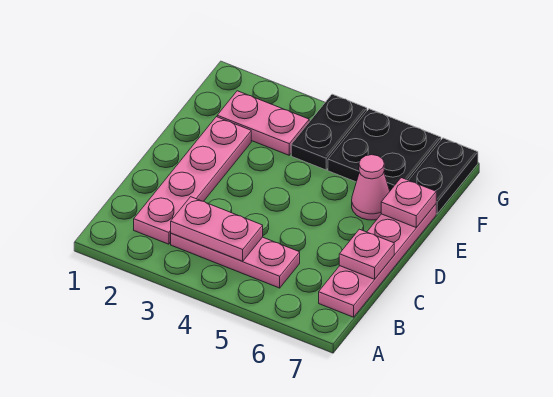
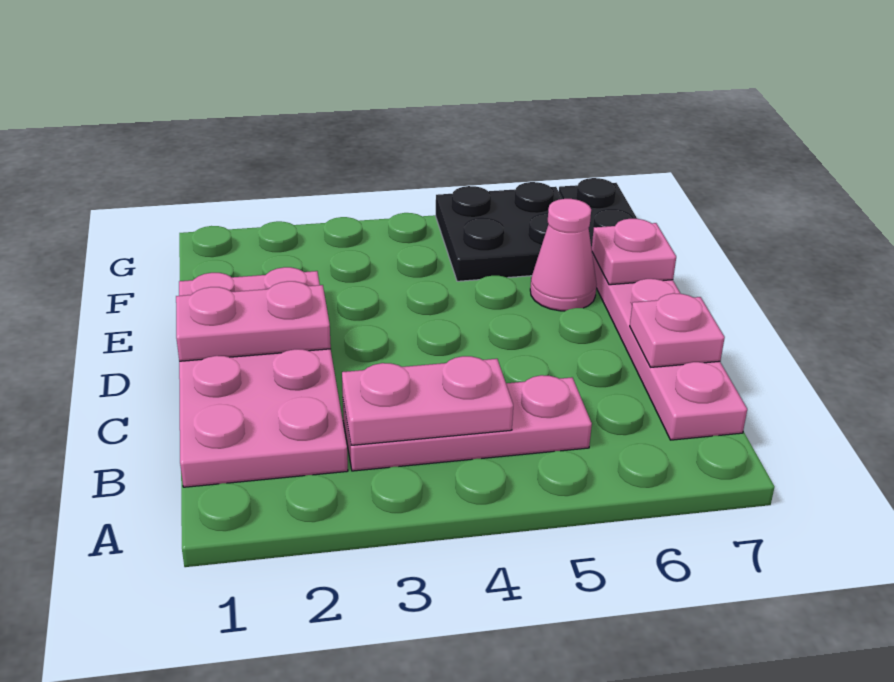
pink 1x4 plate [134,117,251,244] -> pink 2x4 plate [179,267,348,487]
pink 1x2 plate [217,91,309,155] -> pink 1x2 plate moved to [176,281,331,361]
black 1x2 plate [291,94,367,170] -> none

